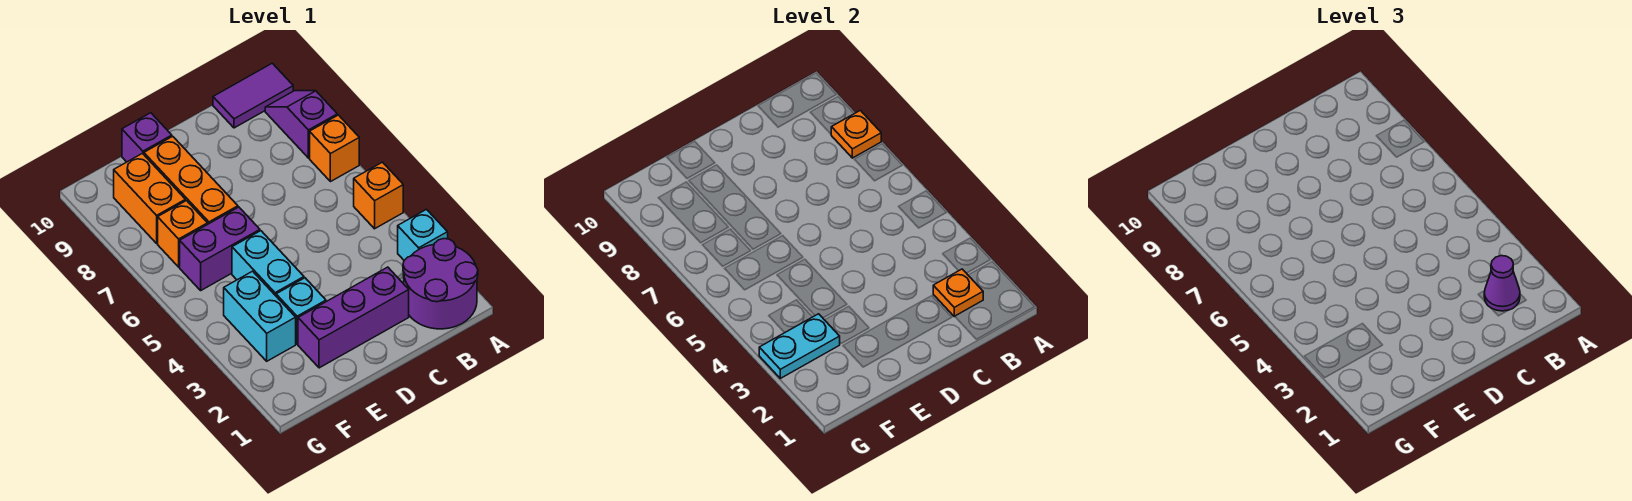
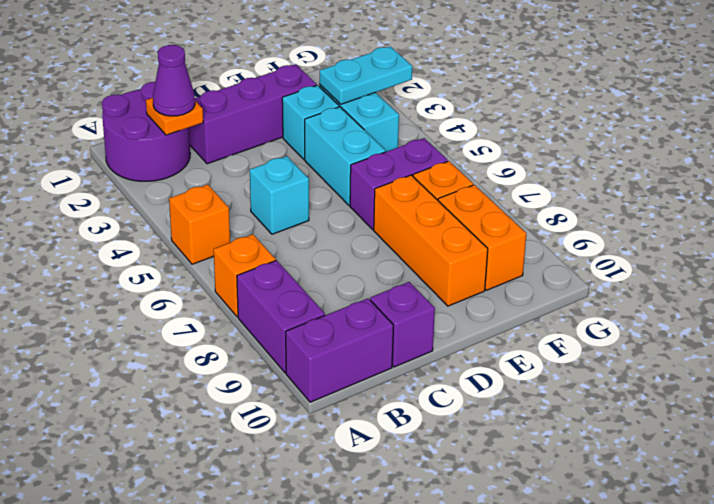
cyan 1x1 brick [398,209,448,260] -> cyan 1x1 brick moved to [250,156,309,234]
purple 1x2 slope [265,91,337,158] -> purple 1x2 brick [237,260,325,373]
orange 1x1 plate [831,110,881,158] -> none
purple 1x2 tile [213,63,293,128] -> purple 1x2 brick [286,298,393,402]
purple 1x1 brick [122,113,172,162] -> purple 1x1 brick moved to [370,282,435,367]

